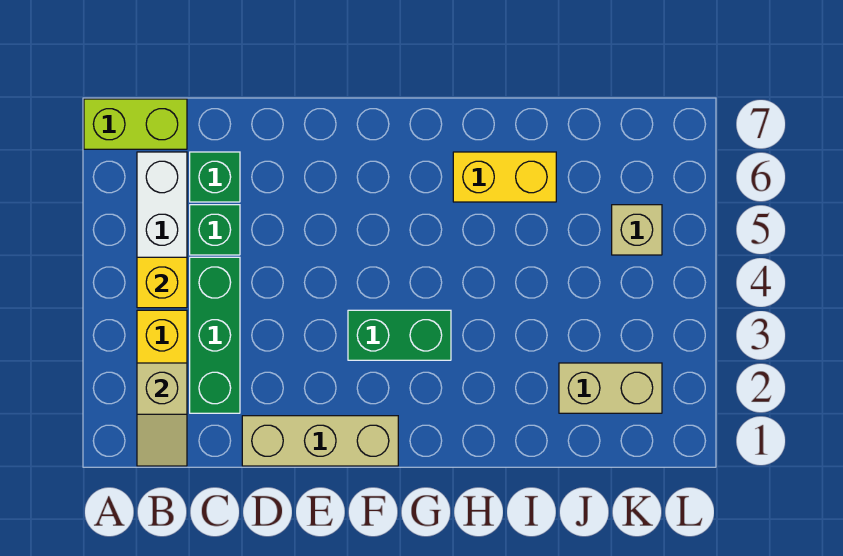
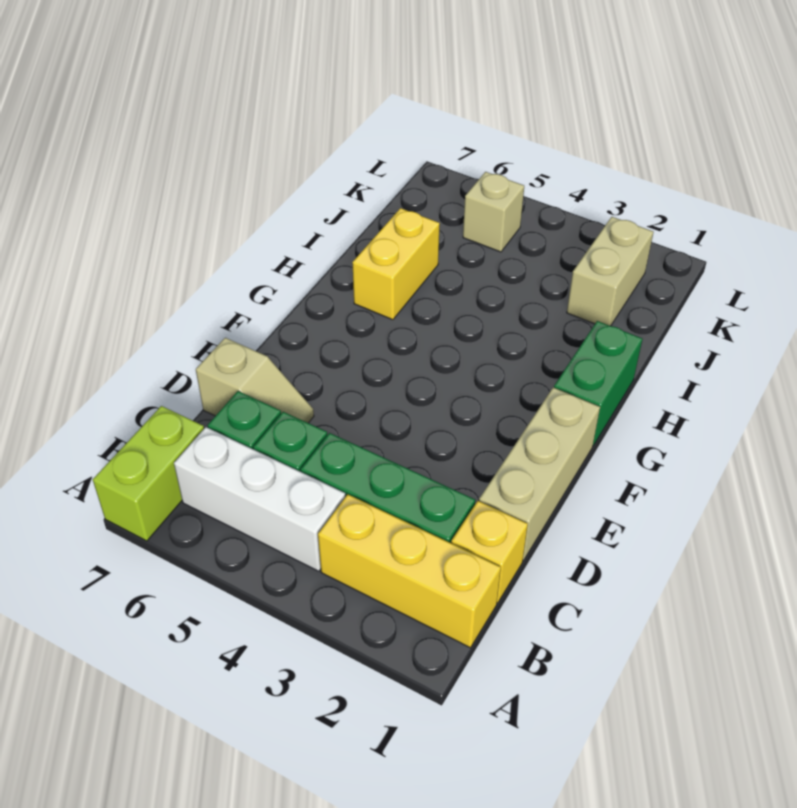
tan 1x2 slope [137,363,187,466] -> tan 1x2 slope moved to [196,338,314,423]
yellow 1x1 brick [137,257,187,308] -> yellow 1x1 brick moved to [451,501,528,603]
green 1x2 brick [348,310,451,360] -> green 1x2 brick moved to [554,321,642,446]

